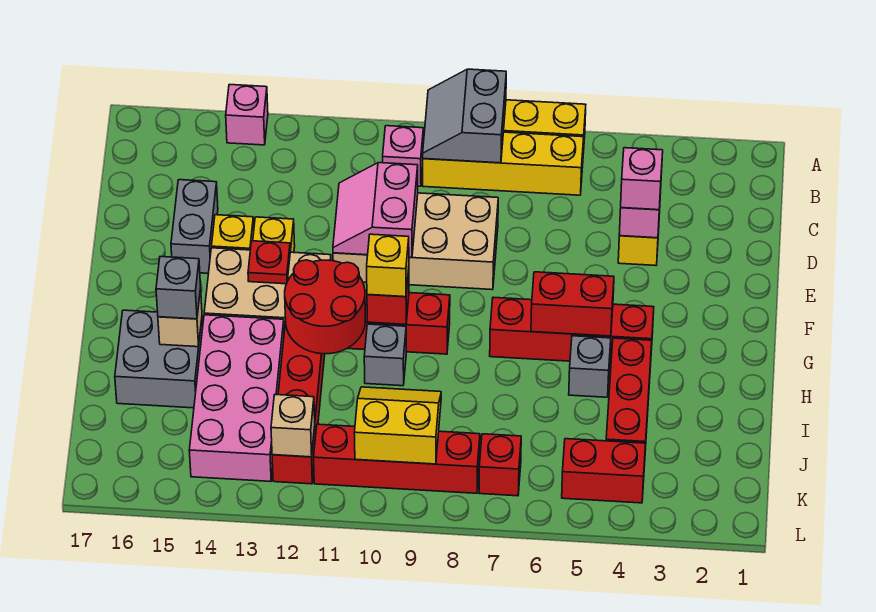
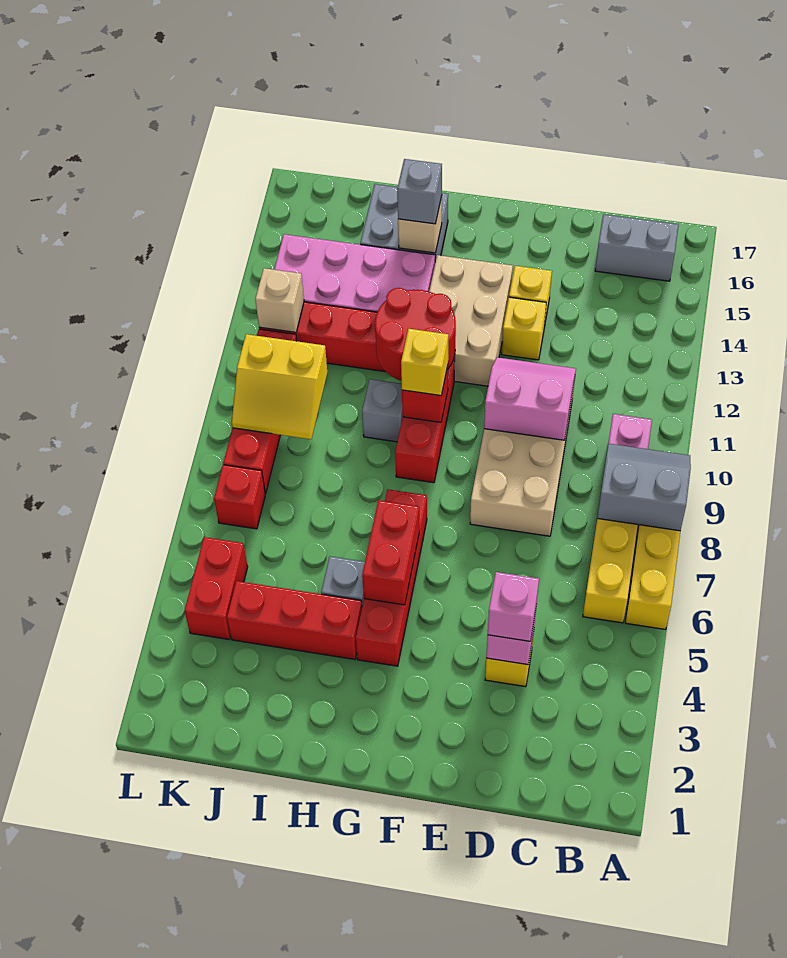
pink 1x1 brick [226,85,268,145] -> none
grey 1x2 brick [171,180,218,273] -> grey 1x2 brick moved to [595,214,679,281]
red 1x1 plate [248,241,290,284] -> none
yellow 2x2 slope [354,387,441,464] -> yellow 2x2 slope turned to [232,334,327,439]

